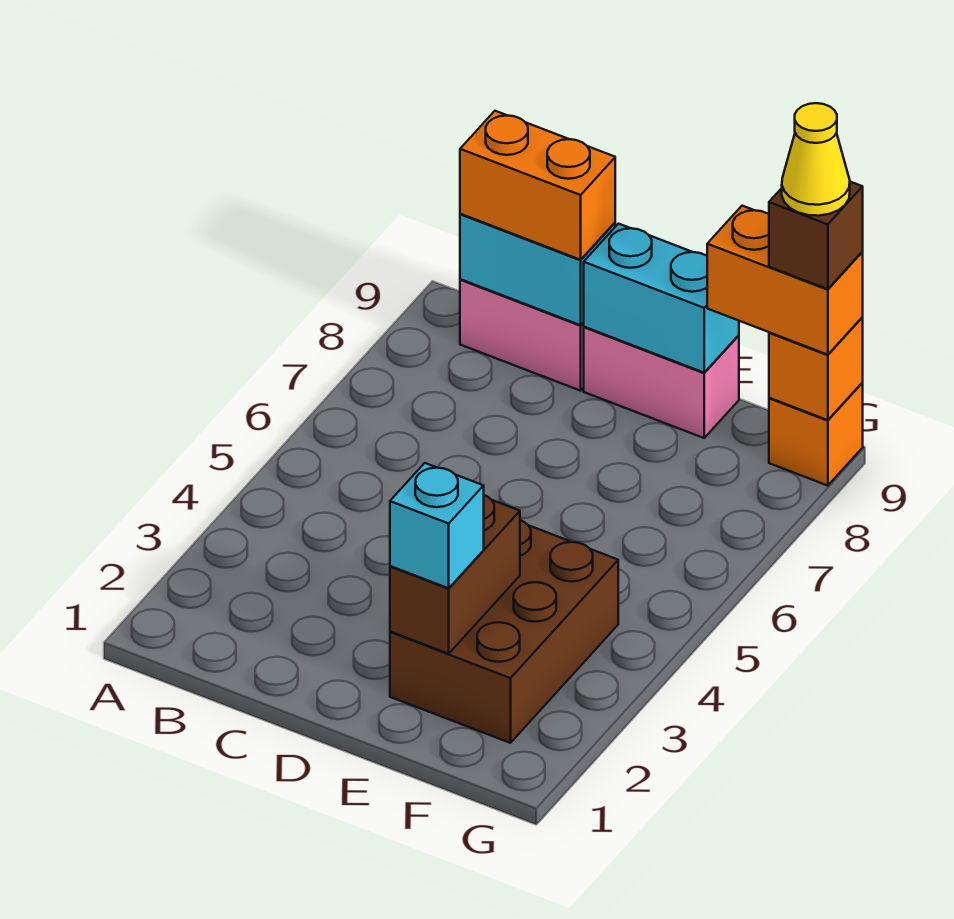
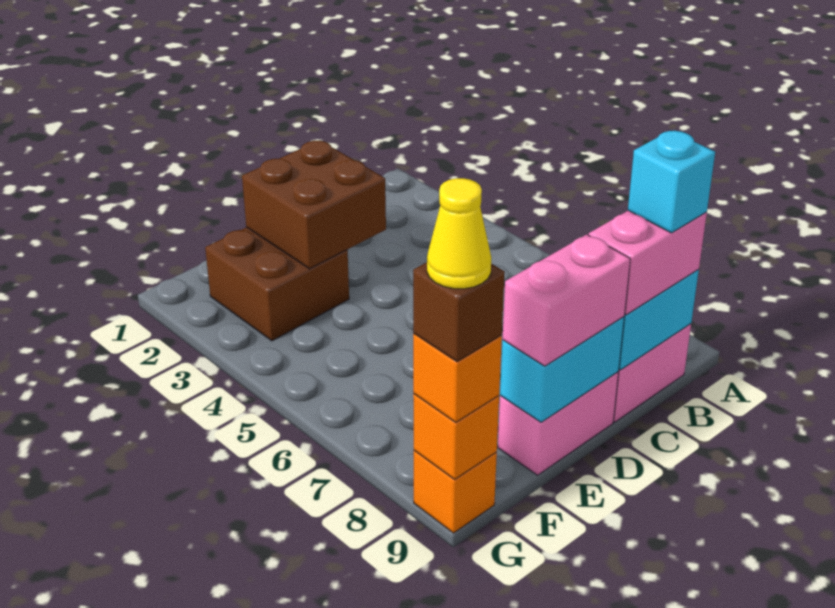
orange 1x2 brick [460,111,615,260] -> pink 1x2 brick [589,211,707,315]
none -> pink 1x2 brick [503,234,630,366]
brown 2x3 brick [390,520,618,743] -> brown 2x2 brick [205,227,349,341]
brown 1x2 brick [390,495,520,654] -> brown 2x2 brick [242,140,386,269]
cyan 1x1 brick [390,463,484,588] -> cyan 1x1 brick moved to [628,131,715,233]
orange 1x2 brick [707,206,863,355] -> orange 1x1 brick [413,334,502,422]

